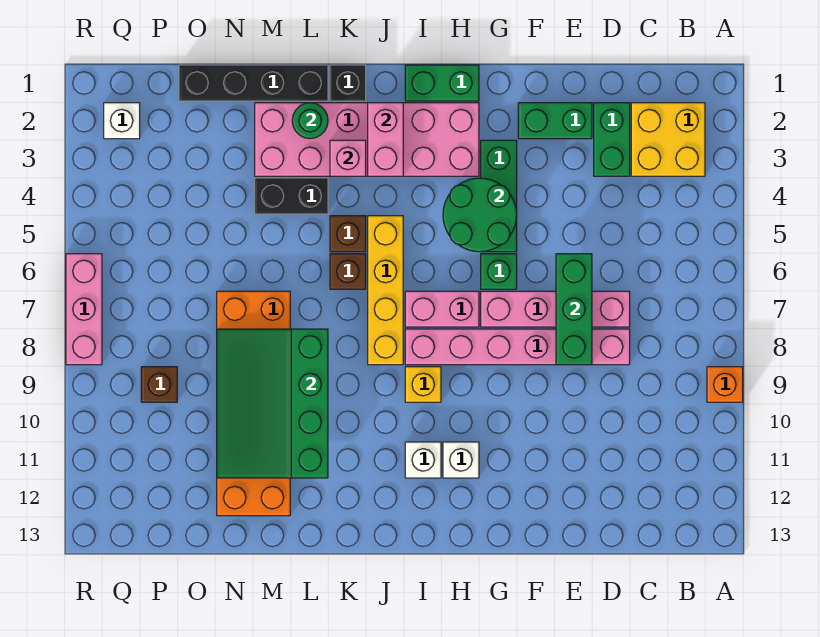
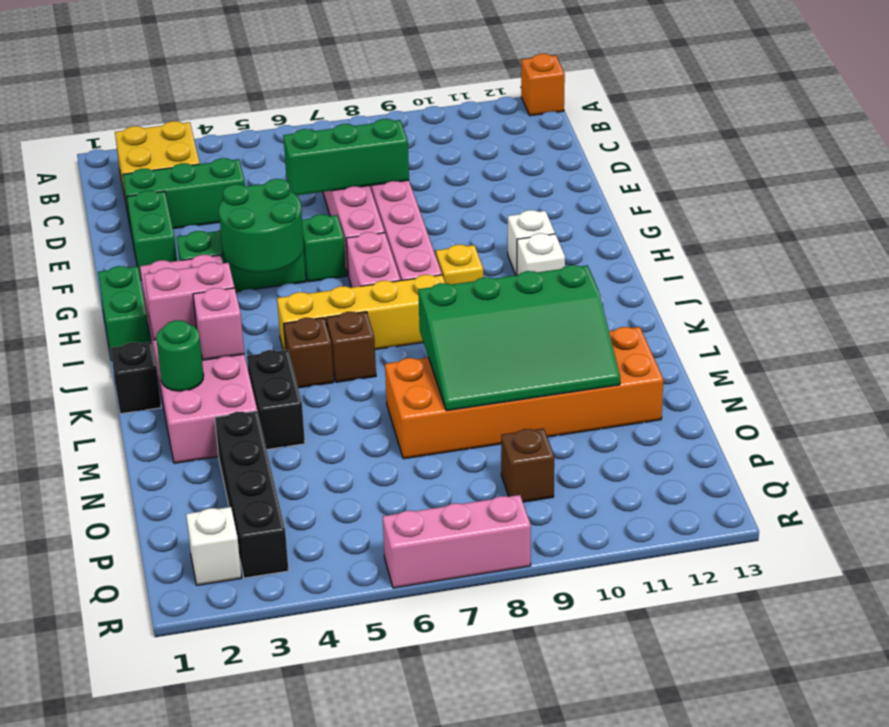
orange 1x1 brick [707,367,743,402] -> orange 1x1 brick moved to [521,54,565,116]
green 1x2 brick [594,103,630,176] -> green 1x3 brick [123,158,245,229]
black 1x4 brick [179,65,328,101] -> black 1x4 brick moved to [215,411,289,578]

